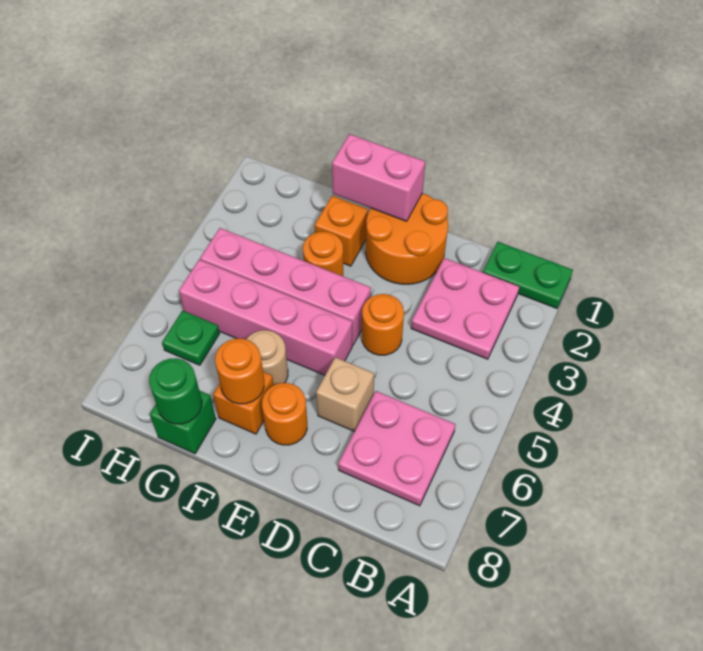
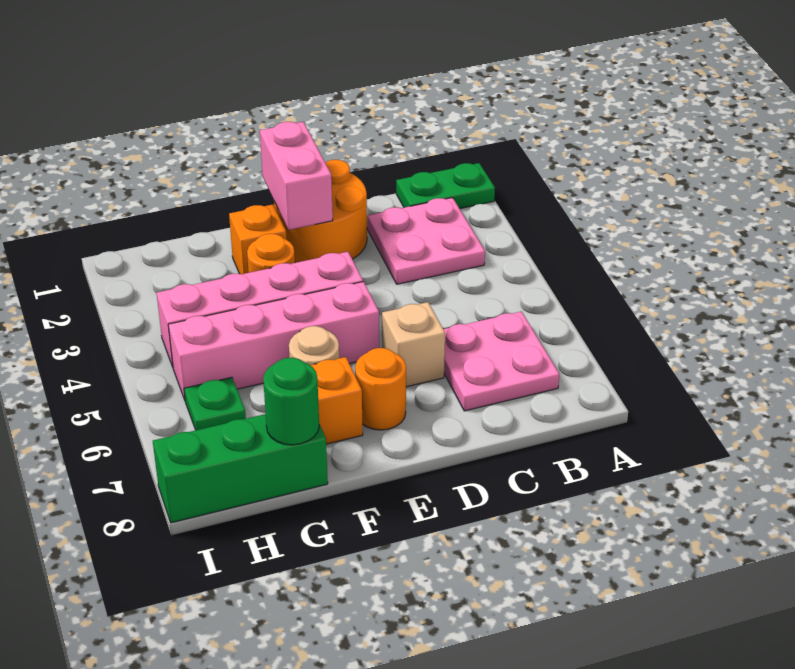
orange 1x1 round brick [362,294,404,355] -> none
pink 1x2 brick [332,134,425,221] -> pink 1x2 brick turned to [260,122,333,230]
orange 1x1 round brick [215,339,264,404] -> none
green 1x1 brick [150,390,216,454] -> green 1x3 brick [153,414,328,523]

